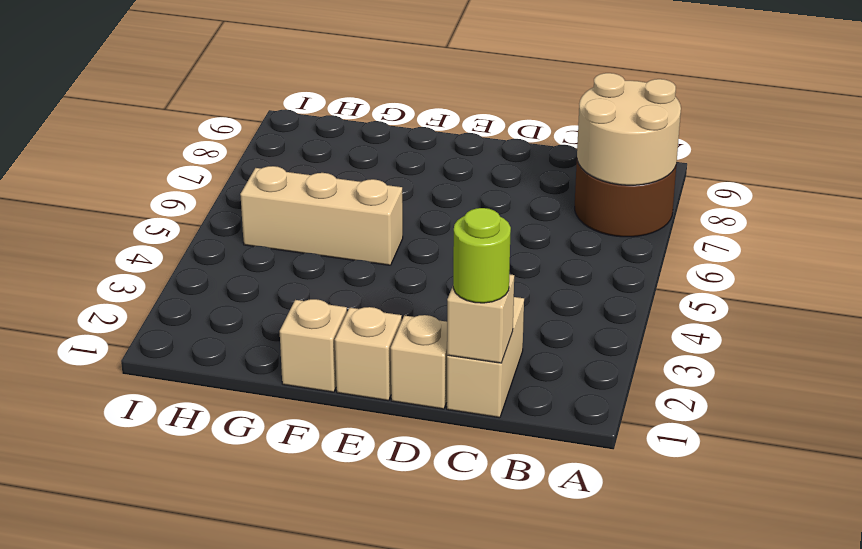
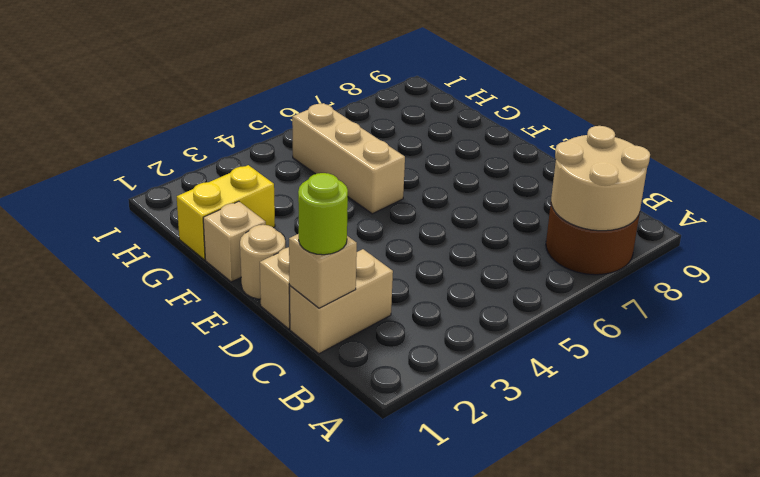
tan 1x1 brick [335,307,402,401] -> tan 1x1 round brick [240,225,285,299]
none -> yellow 1x2 brick [177,165,275,260]

